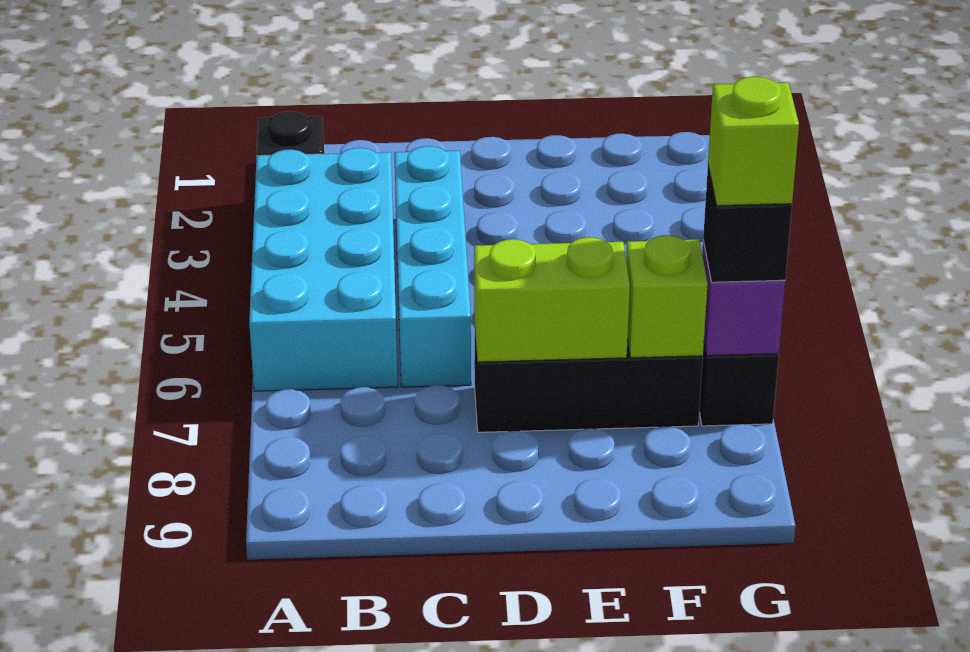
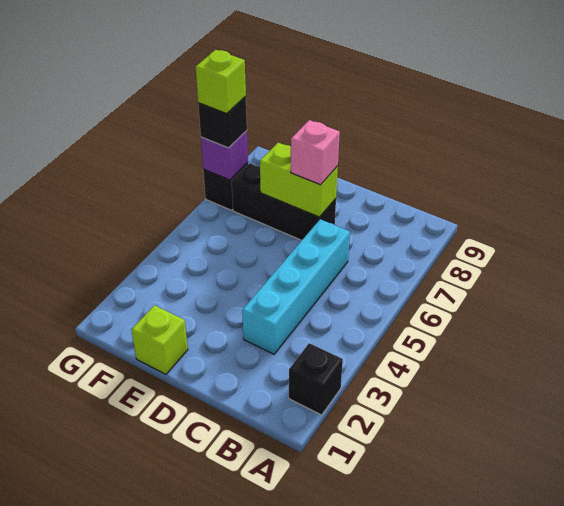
cyan 2x4 brick [249,148,398,391] -> none
none -> pink 1x1 brick [291,120,340,185]
lime 1x1 brick [626,235,708,358] -> lime 1x1 brick moved to [131,305,188,374]

